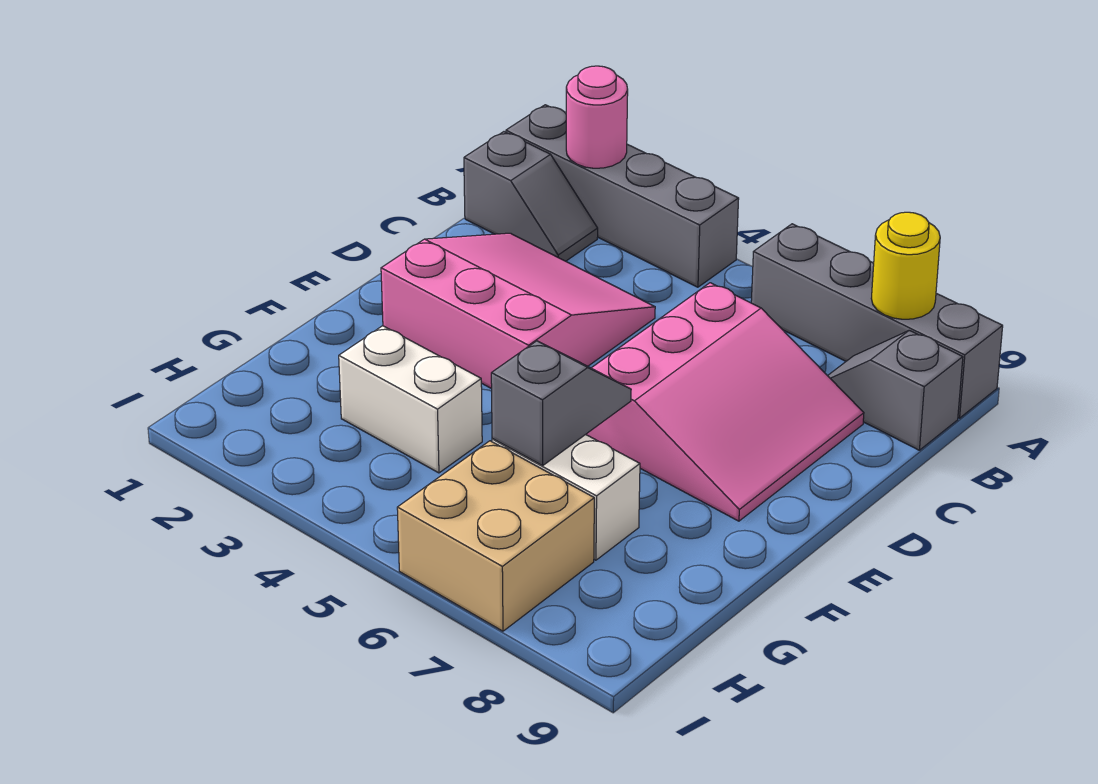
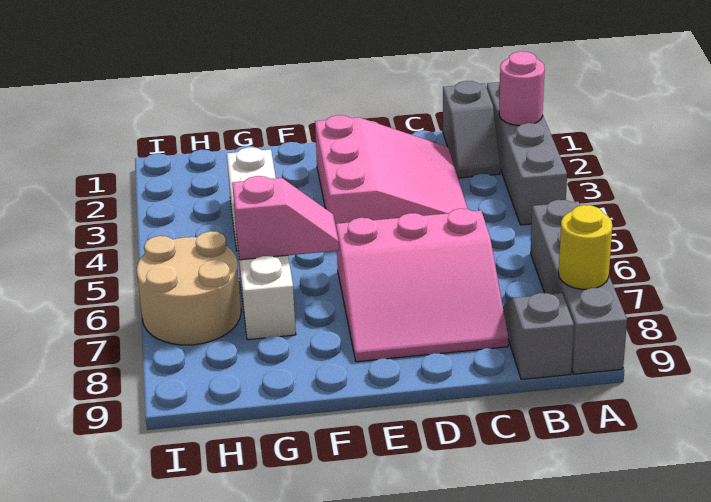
grey 1x2 slope [491,341,631,466] -> pink 1x2 slope [232,176,339,260]
tan 2x2 brick [397,441,594,631] -> tan 2x2 round brick [137,231,241,345]

